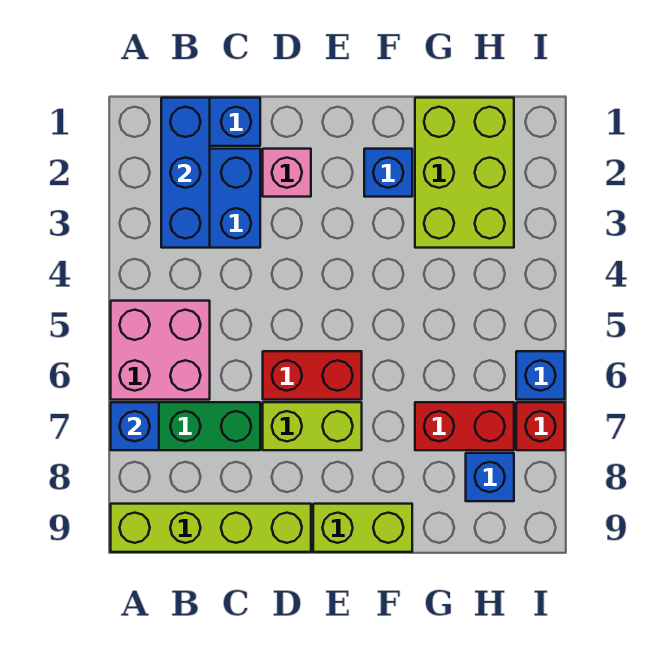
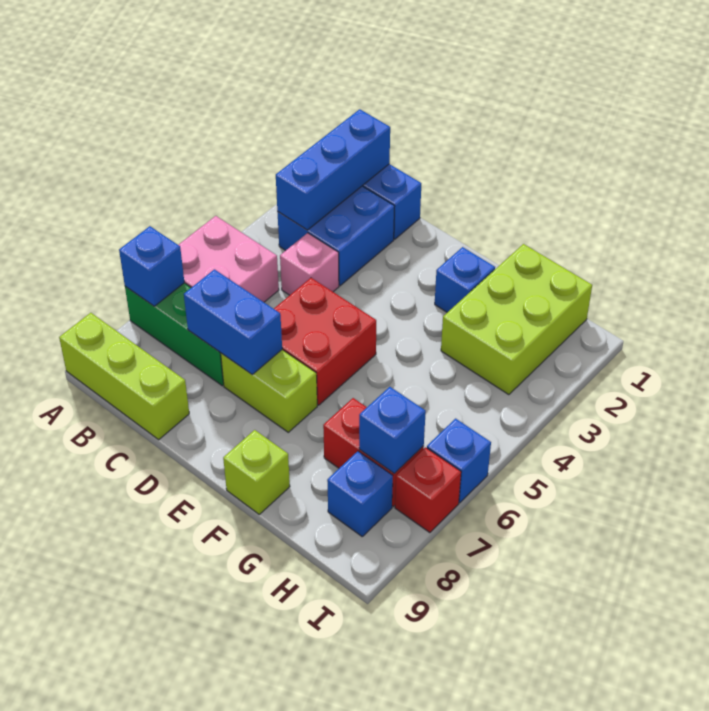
lime 1x4 brick [111,504,311,552] -> lime 1x3 brick [59,313,189,440]
none -> blue 1x2 brick [184,269,282,374]
pink 1x1 brick [263,149,311,197] -> pink 1x1 brick moved to [280,233,339,295]
red 1x2 brick [263,351,362,400] -> red 2x2 brick [274,278,376,405]
lime 1x2 brick [313,504,412,552] -> lime 1x1 brick [223,430,290,514]
none -> blue 1x1 brick [359,387,426,474]

